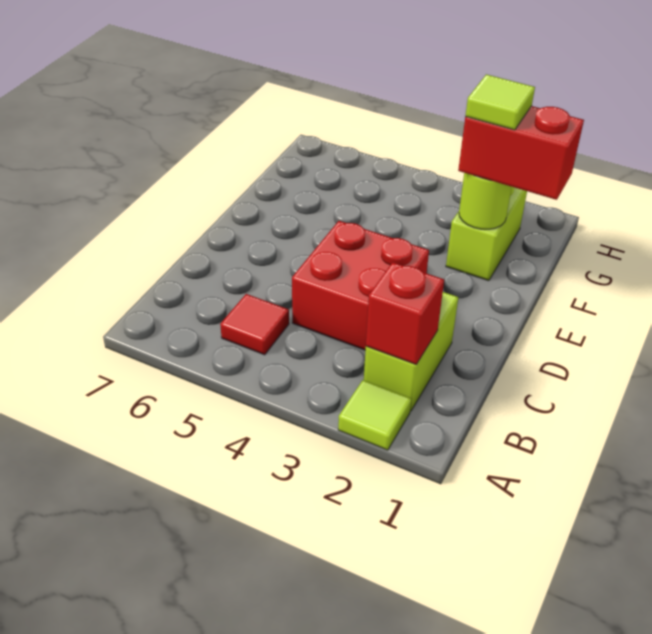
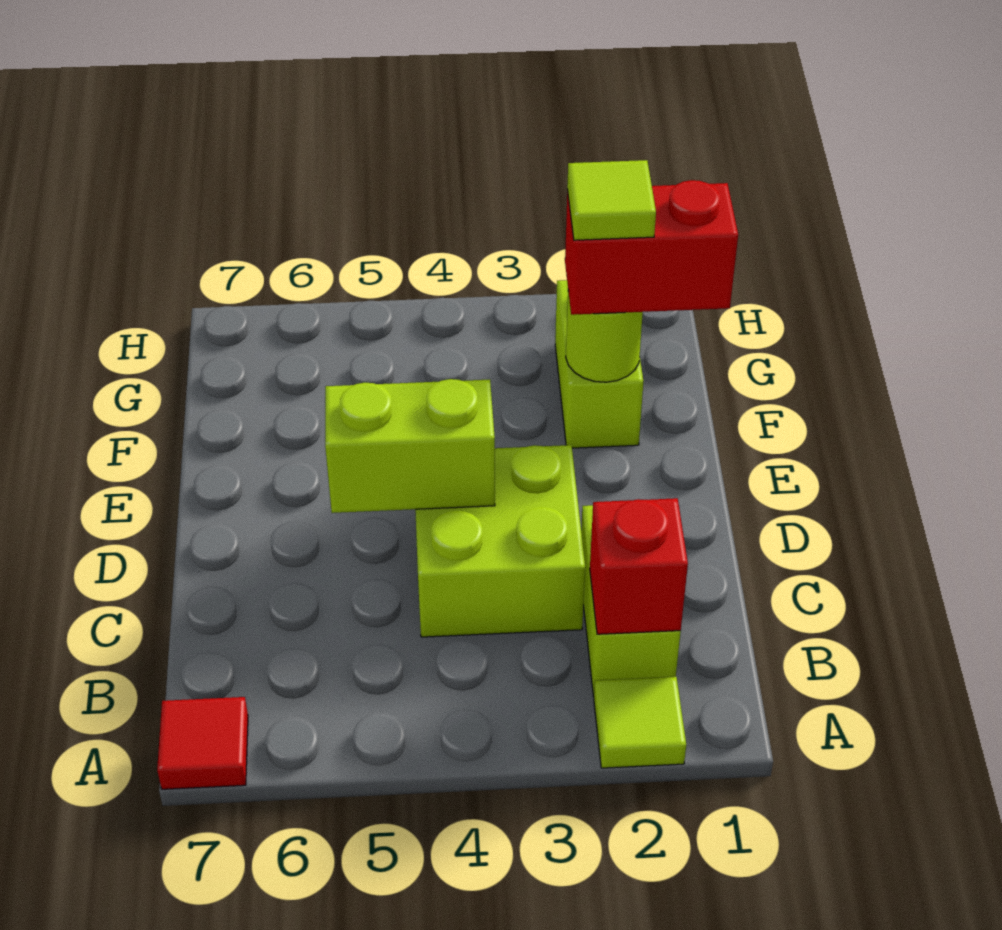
red 1x1 tile [220,294,289,355] -> red 1x1 tile moved to [157,697,248,789]
red 2x2 brick [292,221,429,350] -> lime 2x2 brick [415,445,585,637]
none -> lime 1x2 brick [325,379,495,513]

